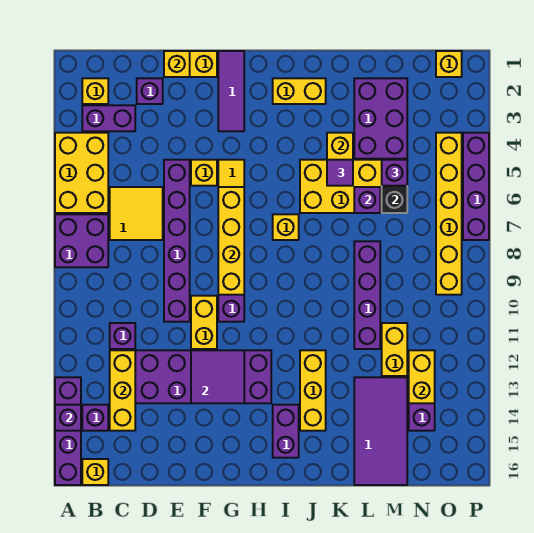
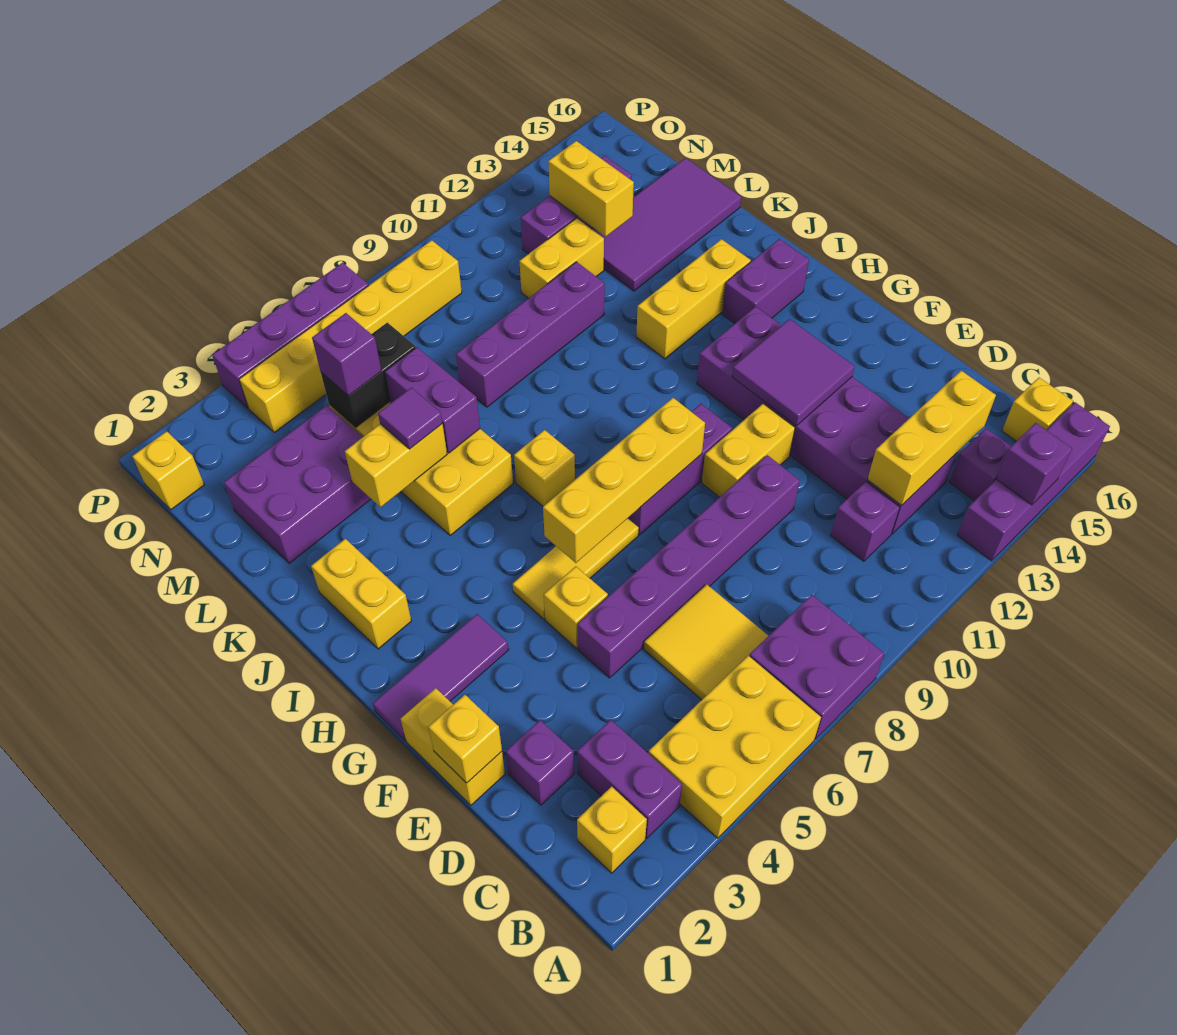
purple 1x1 brick [354,187,380,213] -> purple 1x2 brick [385,347,480,453]
yellow 1x2 brick [409,350,435,403] -> yellow 1x2 brick turned to [548,141,634,237]

